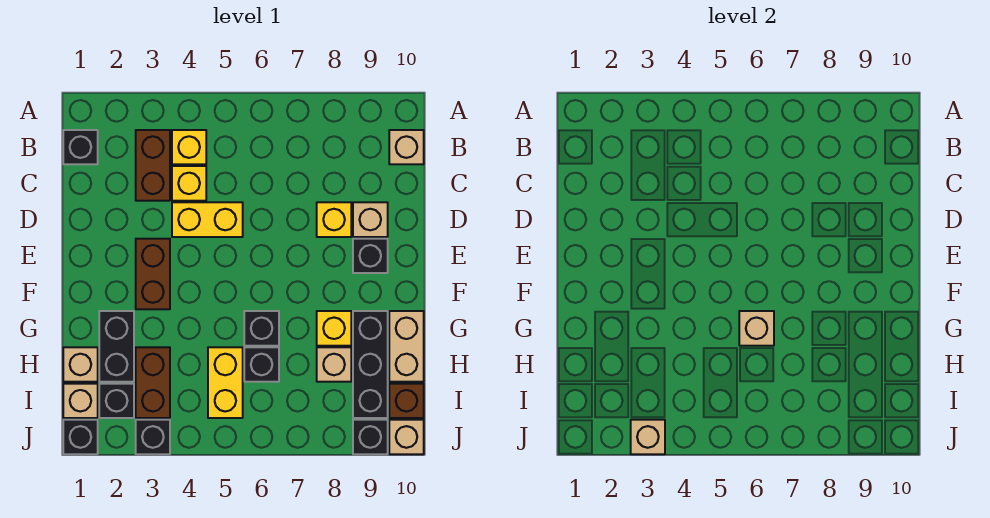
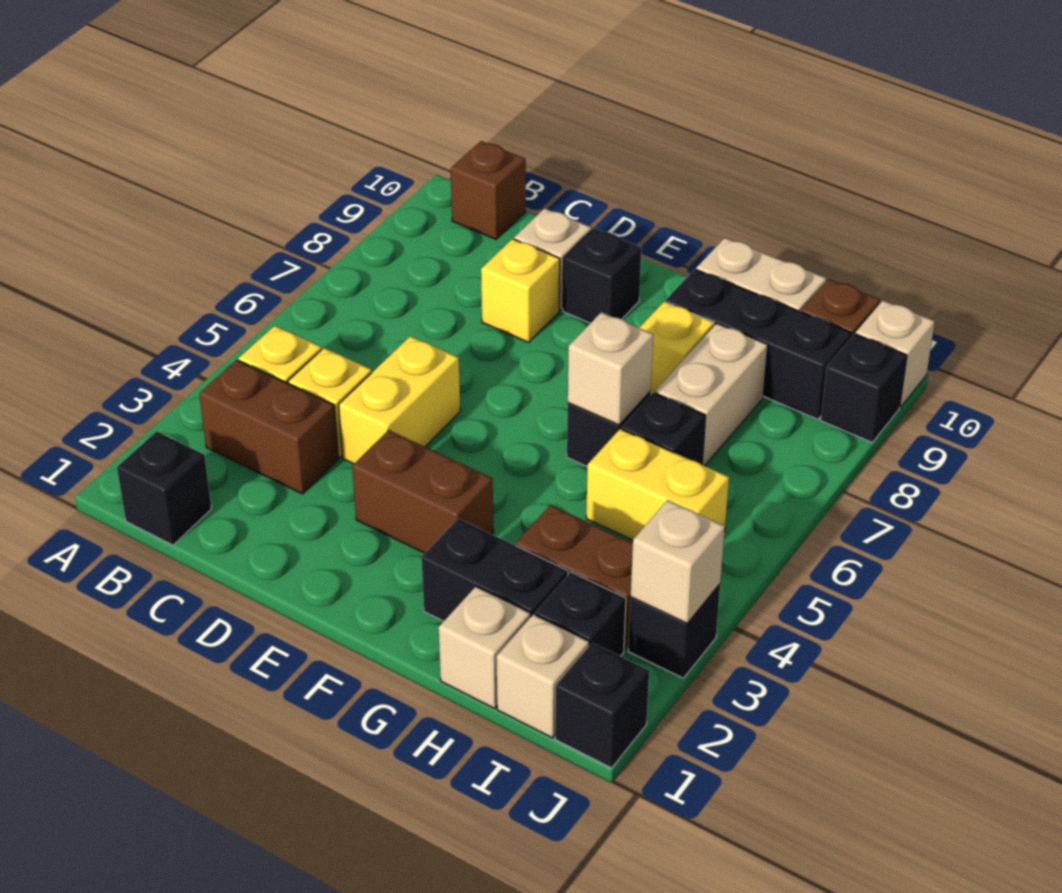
tan 1x1 brick [389,130,424,164] -> brown 1x1 brick [451,141,526,239]
tan 1x1 brick [317,347,351,382] -> tan 1x2 brick [655,324,768,466]

